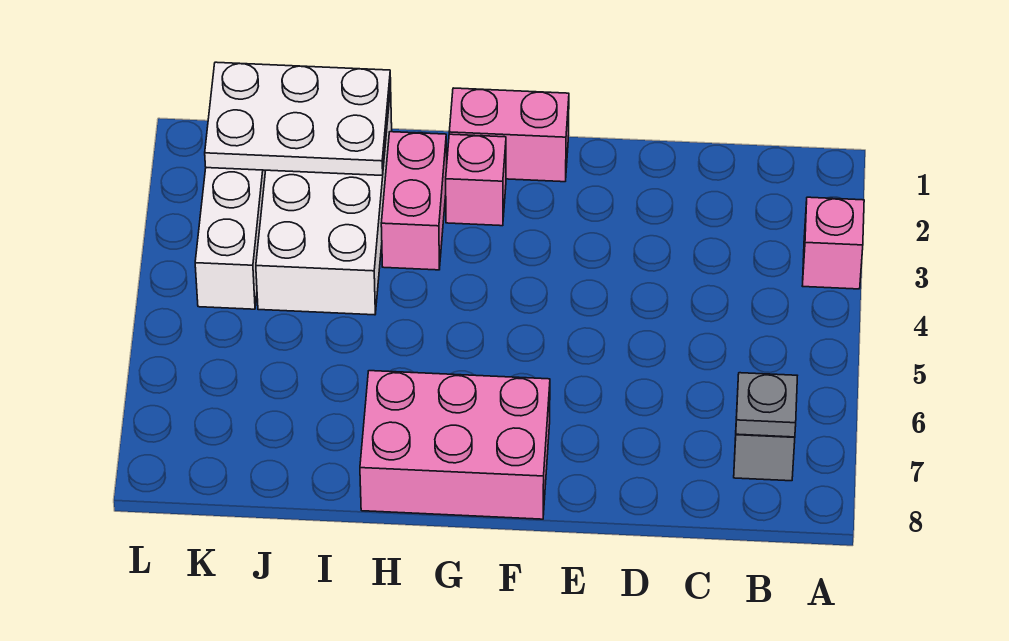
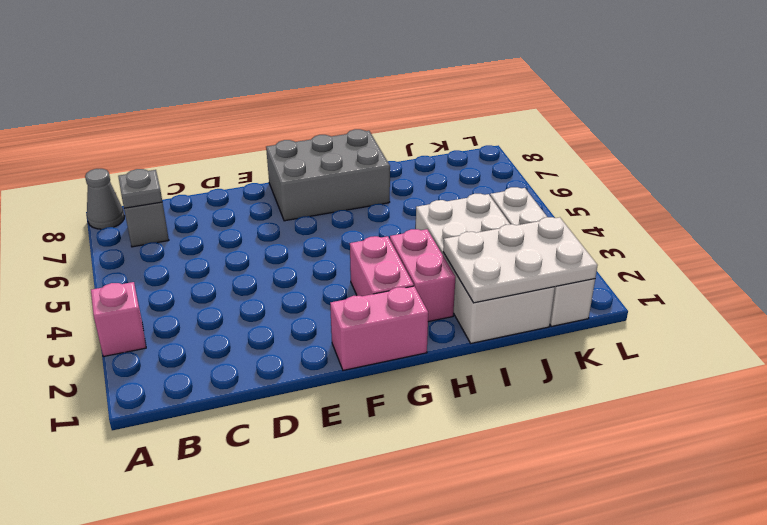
none -> grey 1x1 cone [85,169,124,229]
pink 2x3 brick [360,371,550,519] -> grey 2x3 brick [266,129,390,221]
pink 1x1 brick [446,134,506,226] -> pink 1x2 brick [350,236,414,296]

